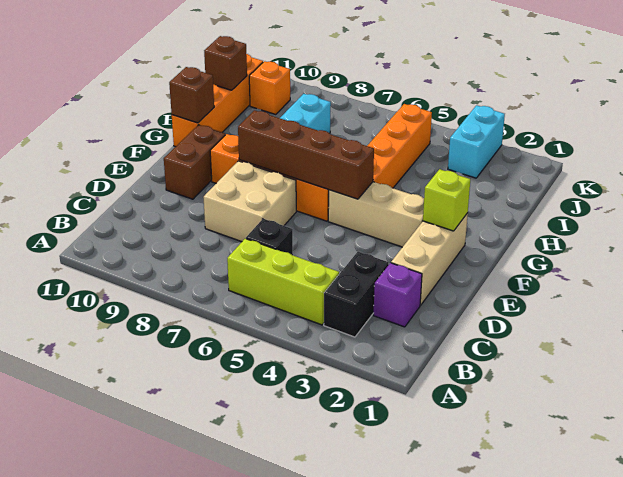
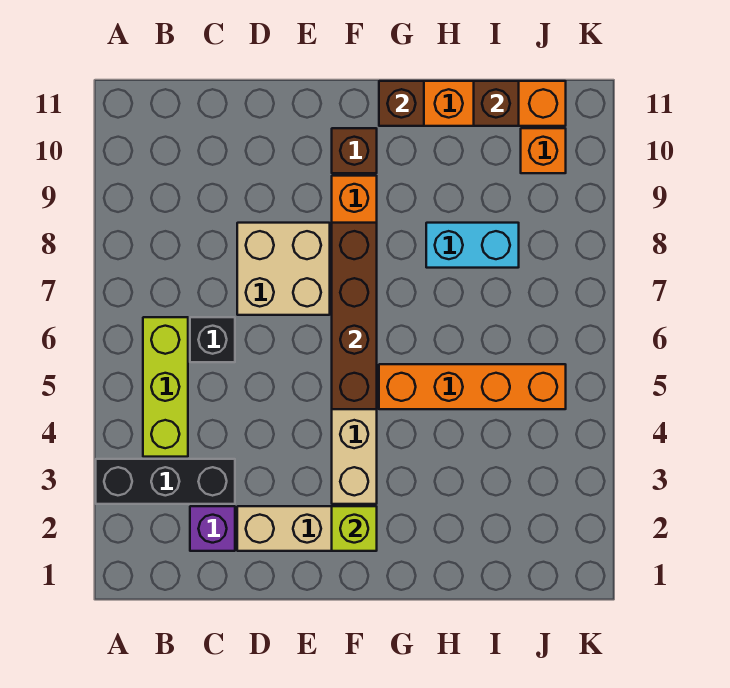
black 1x2 brick [324,252,389,337] -> black 1x3 brick [96,459,235,504]
brown 1x2 brick [164,125,225,199] -> brown 1x1 brick [332,128,377,173]
cyan 1x2 brick [448,105,505,178] -> none

